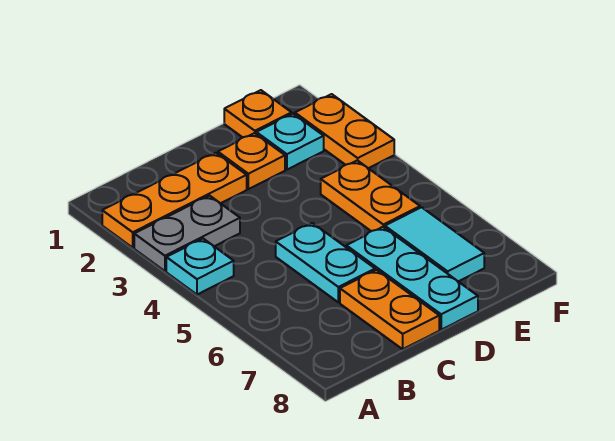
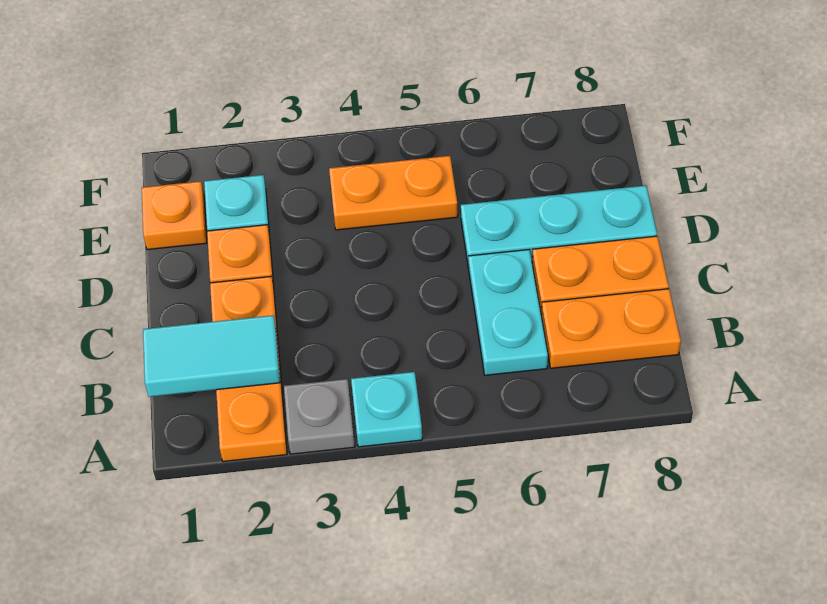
grey 1x2 plate [134,196,240,271] -> grey 1x1 plate [284,379,355,454]
cyan 1x2 plate [276,223,375,302] -> cyan 1x2 plate turned to [469,250,548,375]
cyan 1x2 tile [385,207,484,281] -> cyan 1x2 tile moved to [143,315,280,397]
orange 1x2 plate [295,94,394,168] -> orange 1x2 plate moved to [541,289,681,368]

